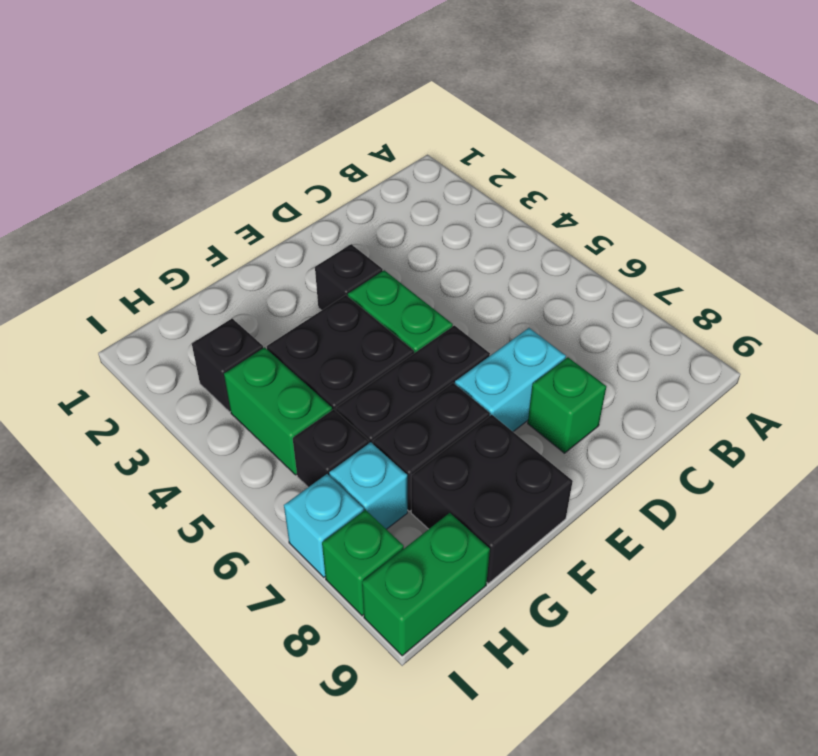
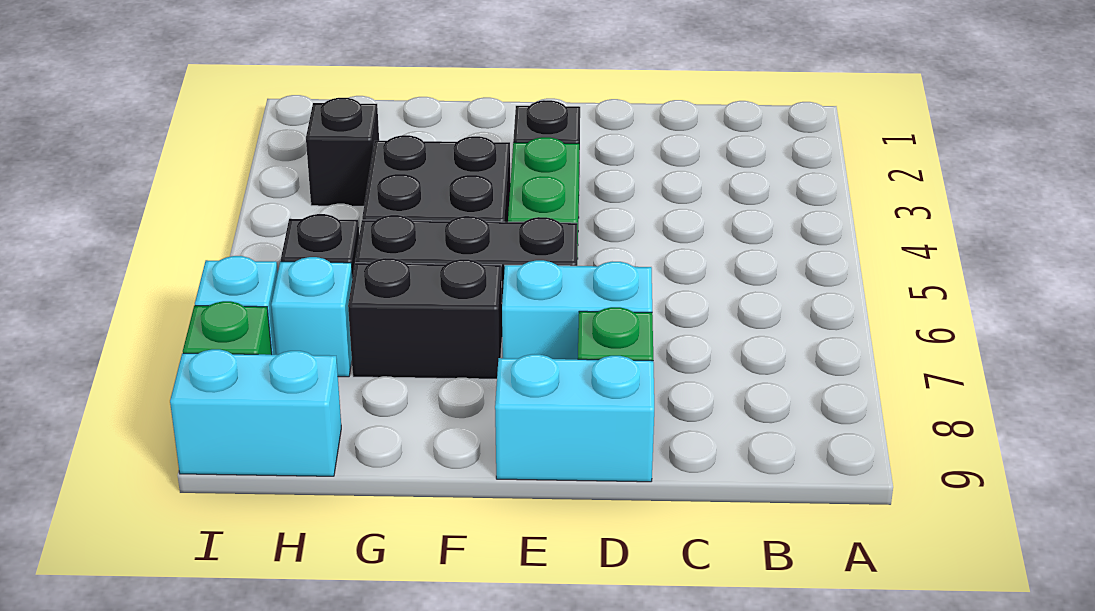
none -> cyan 1x2 brick [495,354,654,482]
black 2x2 brick [411,415,573,583] -> none
green 1x2 brick [224,347,332,475] -> none
green 1x2 brick [362,513,490,656] -> cyan 1x2 brick [170,349,341,476]

